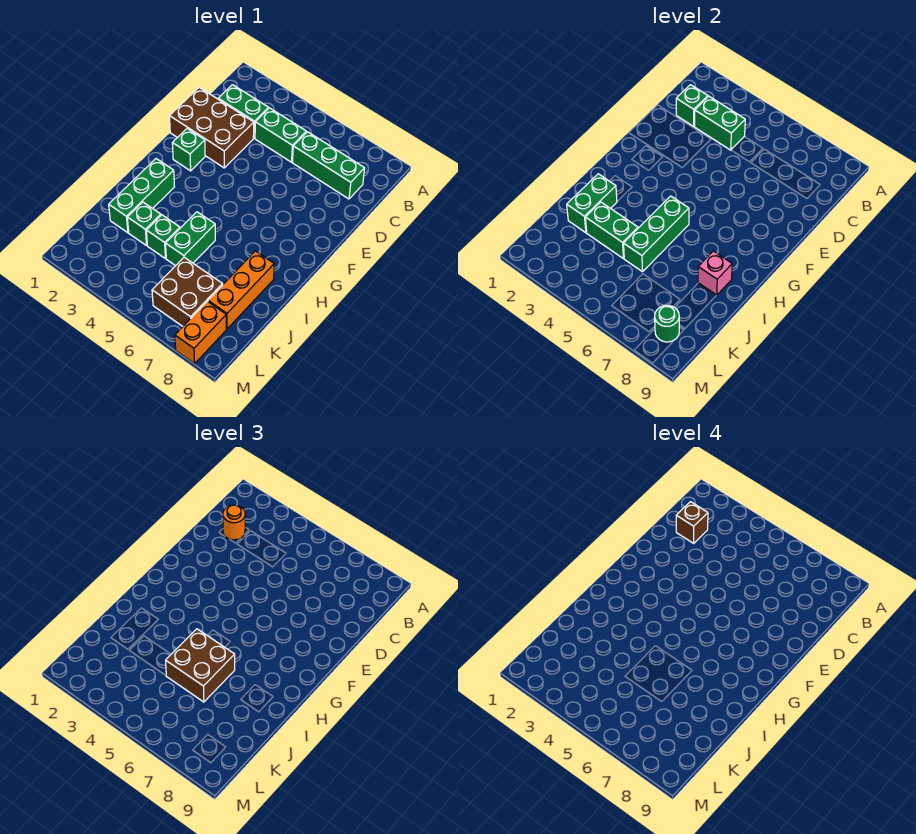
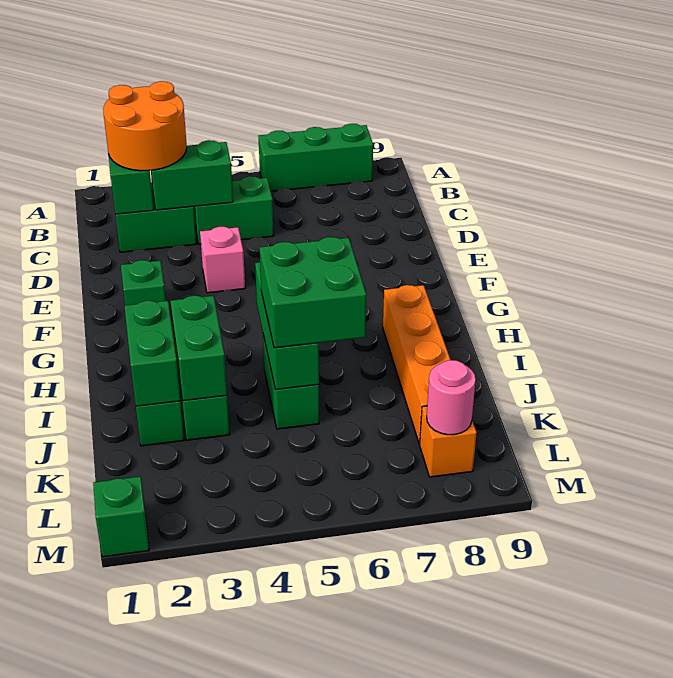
orange 1x1 round brick [223,505,245,540] -> orange 2x2 round brick [103,81,187,171]
brown 1x1 brick [676,502,708,543] -> none
green 1x3 brick [292,132,365,199] -> green 1x3 brick moved to [259,124,373,191]
brown 2x3 brick [170,87,254,168] -> none
brown 2x2 brick [166,629,235,702] -> green 2x2 brick [260,237,366,348]
orange 1x3 brick [208,251,274,329] -> orange 1x4 brick [383,285,451,444]
pink 1x1 brick [698,251,732,295] -> pink 1x1 brick moved to [200,227,245,293]
green 1x2 brick [585,202,638,259] -> green 1x2 brick turned to [171,296,227,401]
green 1x1 brick [146,215,180,259] -> green 1x1 brick moved to [93,476,149,557]
brown 2x2 brick [152,257,223,326] -> none
orange 1x2 brick [175,301,226,364] -> orange 1x1 brick [420,406,477,477]
green 1x1 round brick [655,305,679,342] -> pink 1x1 round brick [427,360,476,435]

